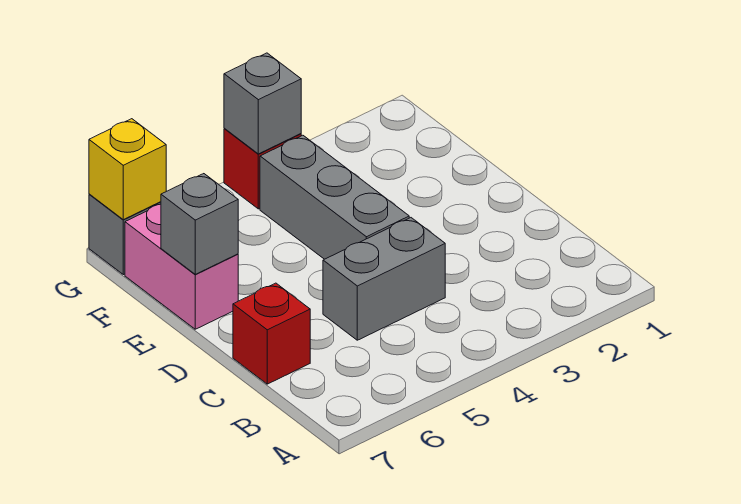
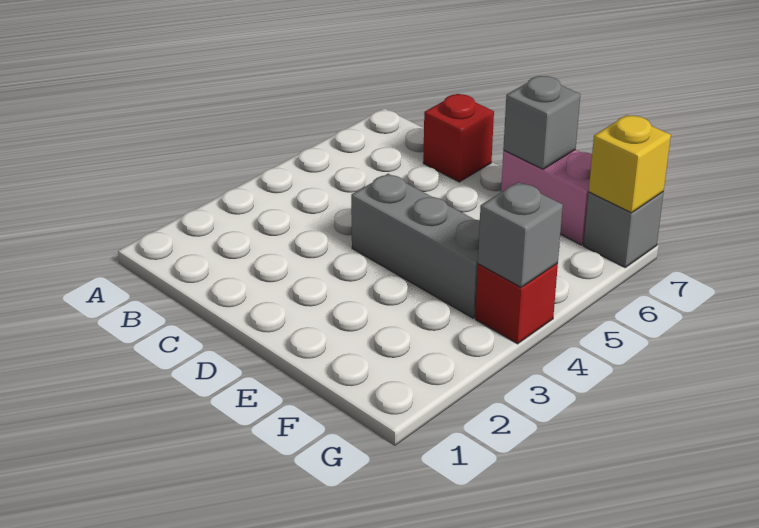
grey 1x2 brick [323,218,445,340] -> none

